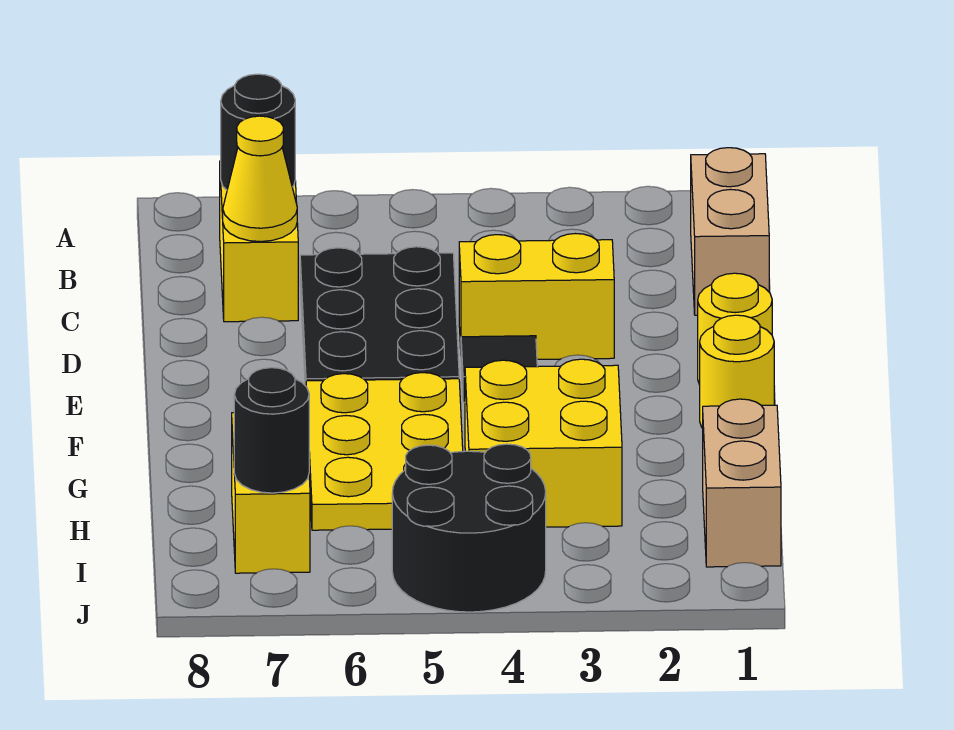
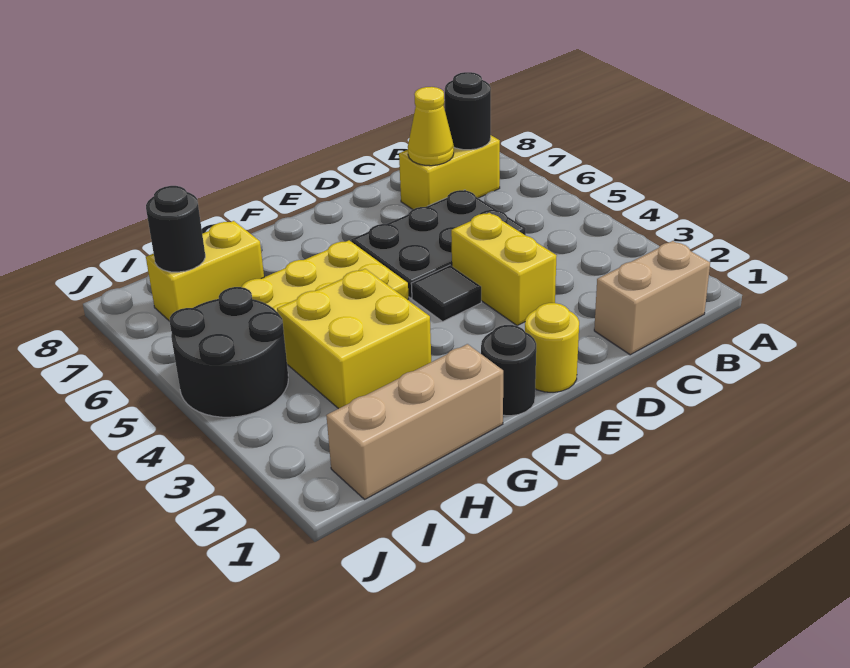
yellow 1x1 round brick [700,315,774,428] -> black 1x1 round brick [481,325,536,416]
tan 1x2 brick [703,399,781,567] -> tan 1x3 brick [326,344,503,499]

